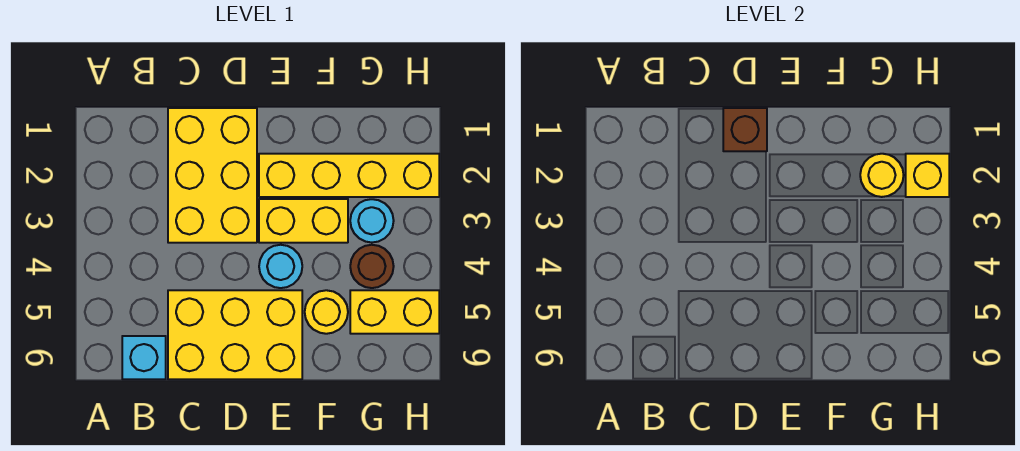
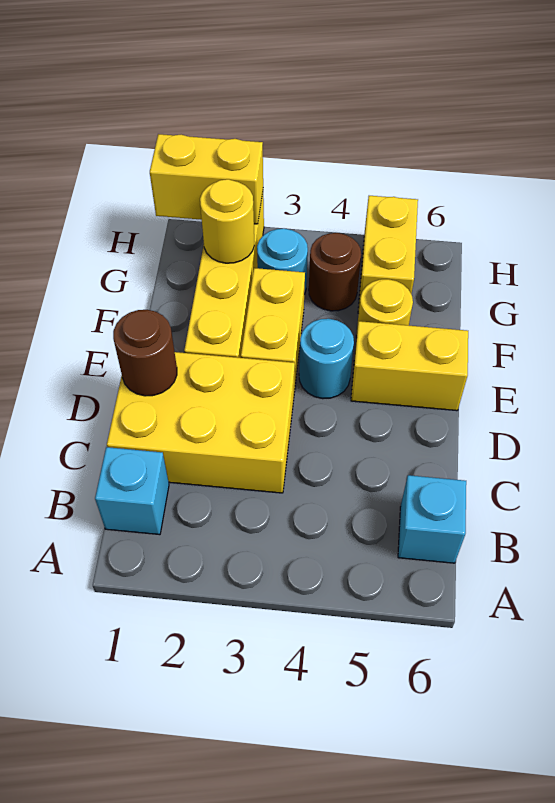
none -> cyan 1x1 brick [95,447,169,535]
yellow 2x3 brick [168,290,302,379] -> yellow 1x2 brick [351,321,468,411]
brown 1x1 brick [723,108,767,151] -> brown 1x1 round brick [113,310,177,396]
yellow 1x1 brick [906,154,949,197] -> yellow 1x2 brick [150,134,263,224]

